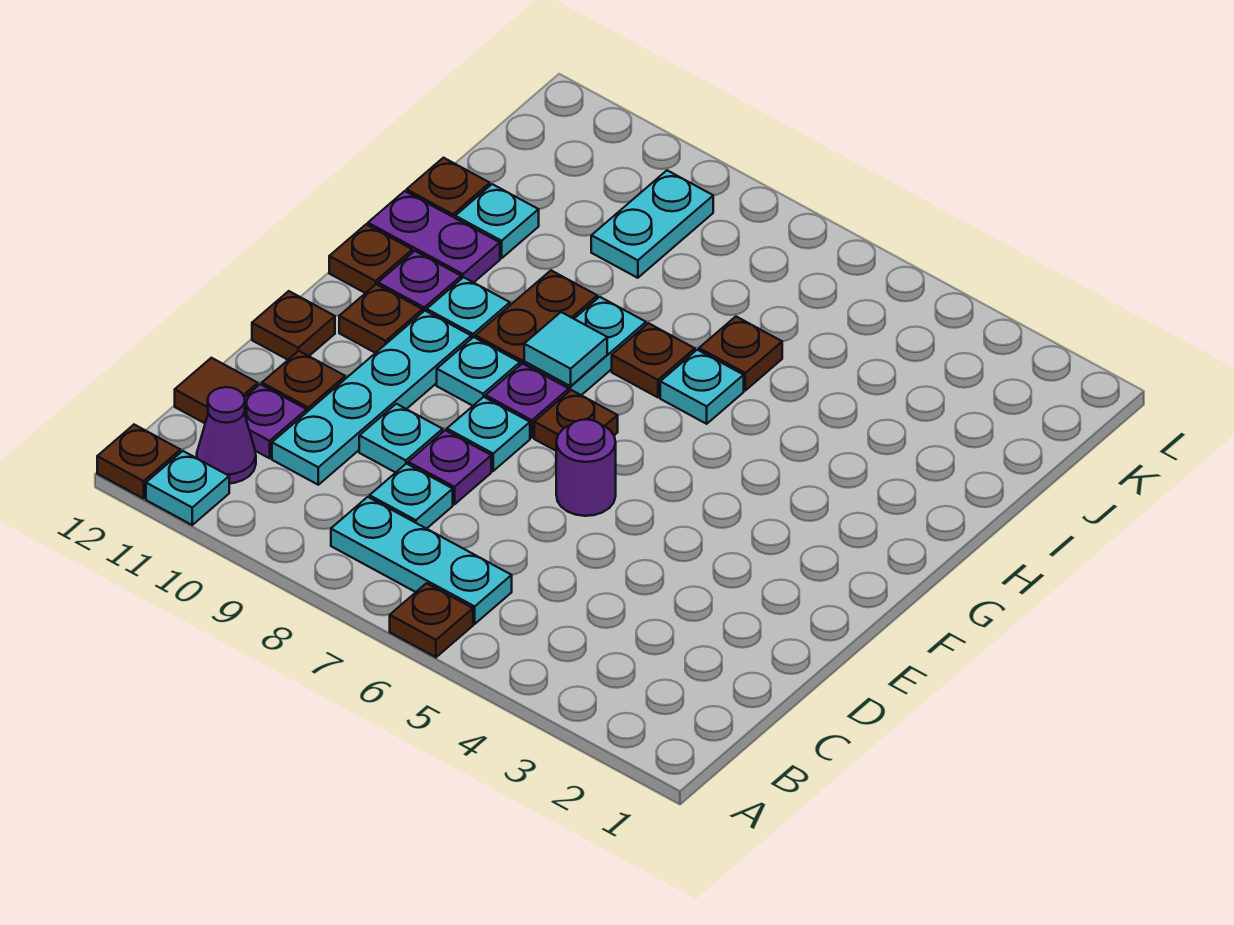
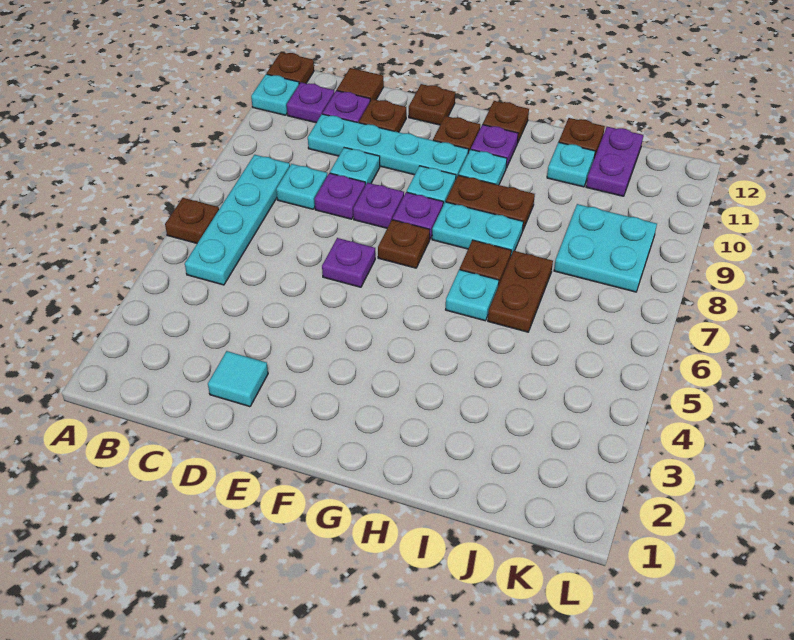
cyan 1x3 plate [331,497,512,624] -> cyan 1x4 plate [185,155,290,285]
purple 1x1 cone [197,387,256,483] -> purple 1x1 plate [287,82,334,123]
purple 1x1 round brick [556,419,616,516] -> purple 1x1 plate [322,238,375,287]
cyan 1x1 plate [447,397,530,471] -> purple 1x1 plate [353,183,404,228]
cyan 1x1 tile [524,312,607,386] -> cyan 1x1 tile moved to [208,351,268,407]
purple 1x2 plate [368,191,500,283] -> purple 1x2 plate moved to [586,127,643,196]
brown 1x1 plate [699,317,782,390] -> brown 1x2 plate [488,251,553,332]
cyan 1x2 plate [591,170,713,278] -> cyan 2x2 plate [554,204,657,292]

